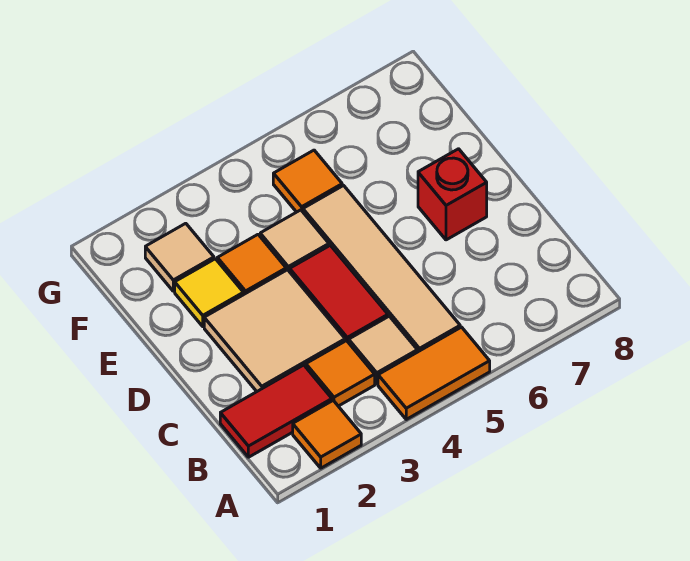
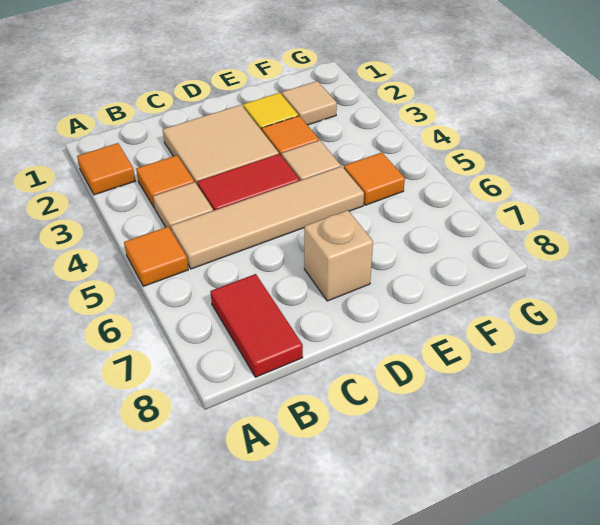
orange 1x2 tile [378,327,490,419] -> orange 1x1 tile [124,227,188,286]
red 1x2 tile [220,365,332,457] -> red 1x2 tile moved to [210,274,303,377]
red 1x1 brick [418,149,487,240] -> tan 1x1 brick [304,210,373,301]

